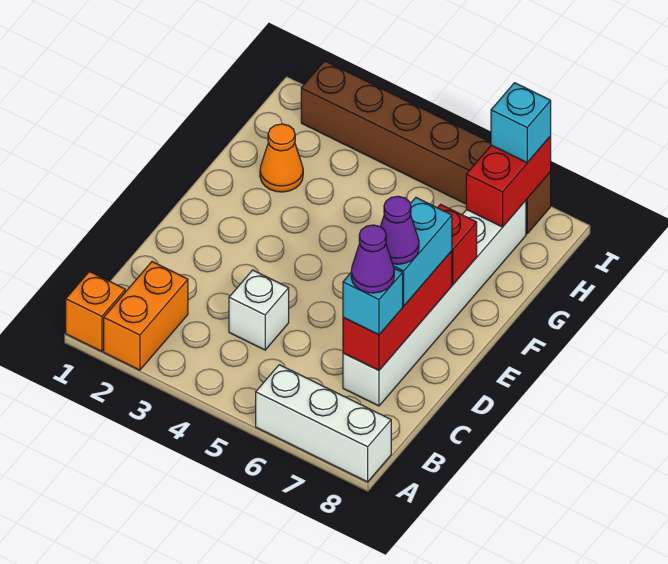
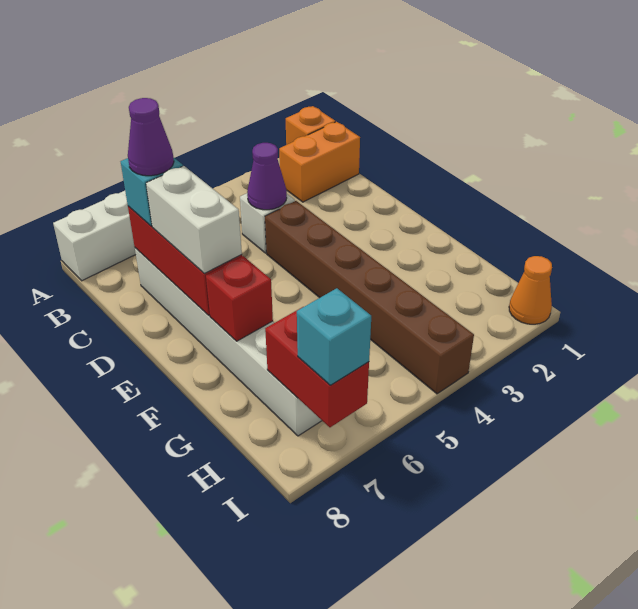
orange 1x2 brick [104,262,188,370] -> orange 1x2 brick turned to [279,122,360,202]
cyan 1x2 brick [393,198,452,306] -> white 1x2 brick [146,166,242,273]
purple 1x1 cone [380,196,419,264] -> purple 1x1 cone moved to [247,143,287,210]
orange 1x1 cone [260,124,303,192] -> orange 1x1 cone moved to [509,256,552,324]
brown 1x6 brick [301,61,551,234] -> brown 1x6 brick turned to [265,201,474,394]

